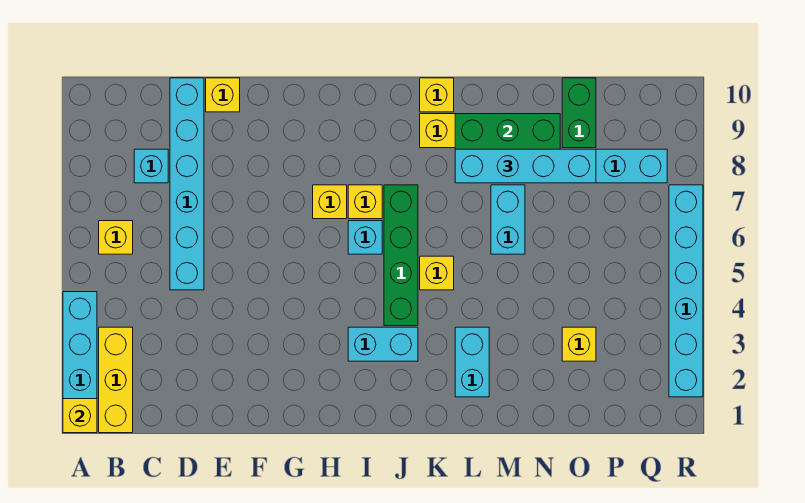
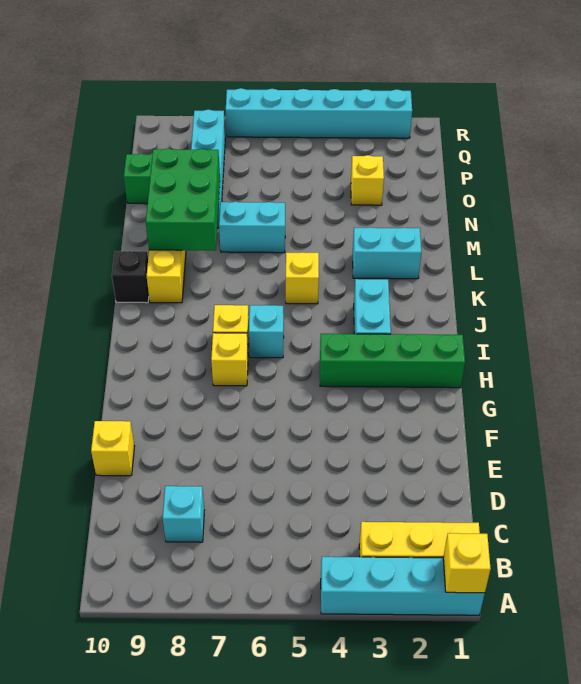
yellow 1x1 brick [99,221,133,254] -> none
cyan 1x6 brick [170,78,204,290] -> none
green 1x4 brick [384,185,418,326] -> green 1x4 brick moved to [320,334,465,388]
yellow 1x1 brick [420,78,454,112] -> black 1x1 brick [112,251,149,303]
cyan 1x4 brick [455,149,596,183] -> none

